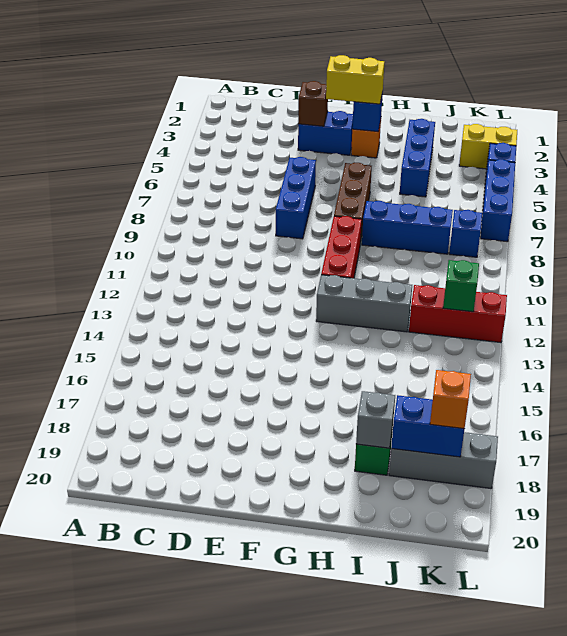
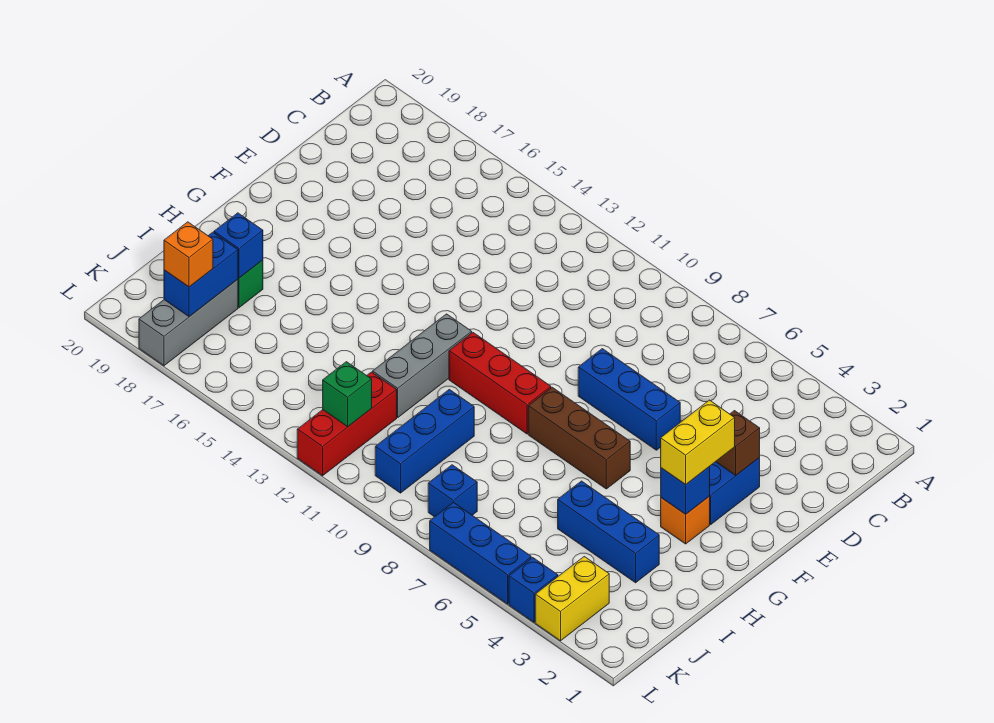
blue 1x3 brick [362,201,453,254] -> blue 1x3 brick moved to [375,389,474,493]
grey 1x1 brick [356,391,395,448] -> blue 1x1 brick [214,213,263,278]

